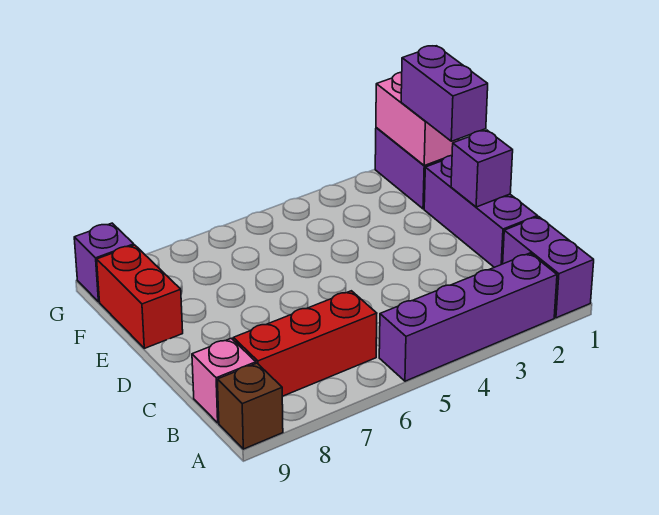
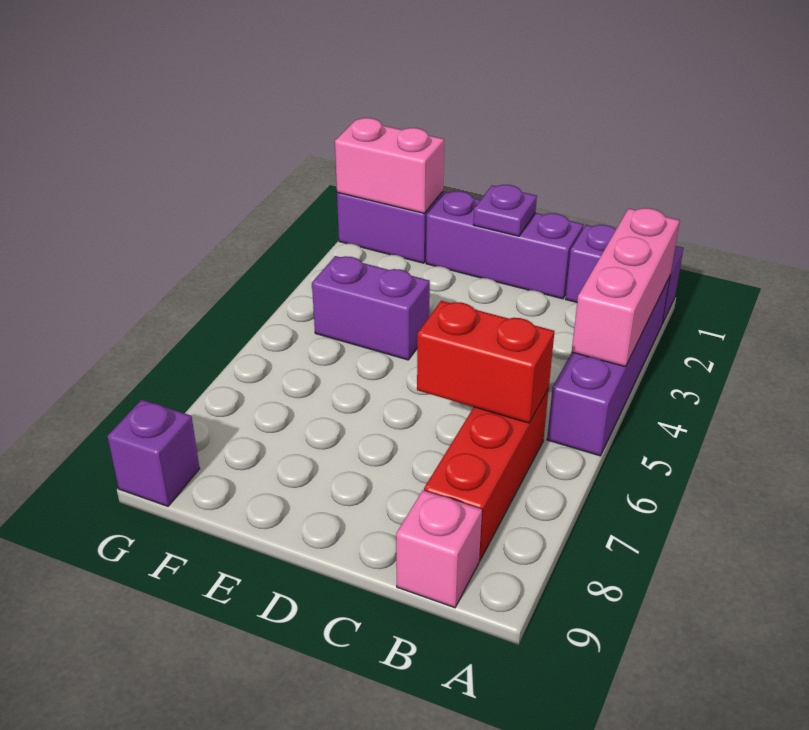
none -> pink 1x3 brick [572,208,680,367]
brown 1x1 brick [217,363,283,449] -> none
purple 1x1 brick [451,130,513,207] -> purple 1x1 plate [473,185,537,236]
purple 1x2 brick [401,46,488,141] -> purple 1x2 brick moved to [312,256,430,360]
red 1x2 brick [97,245,183,348] -> red 1x2 brick moved to [417,301,555,423]

